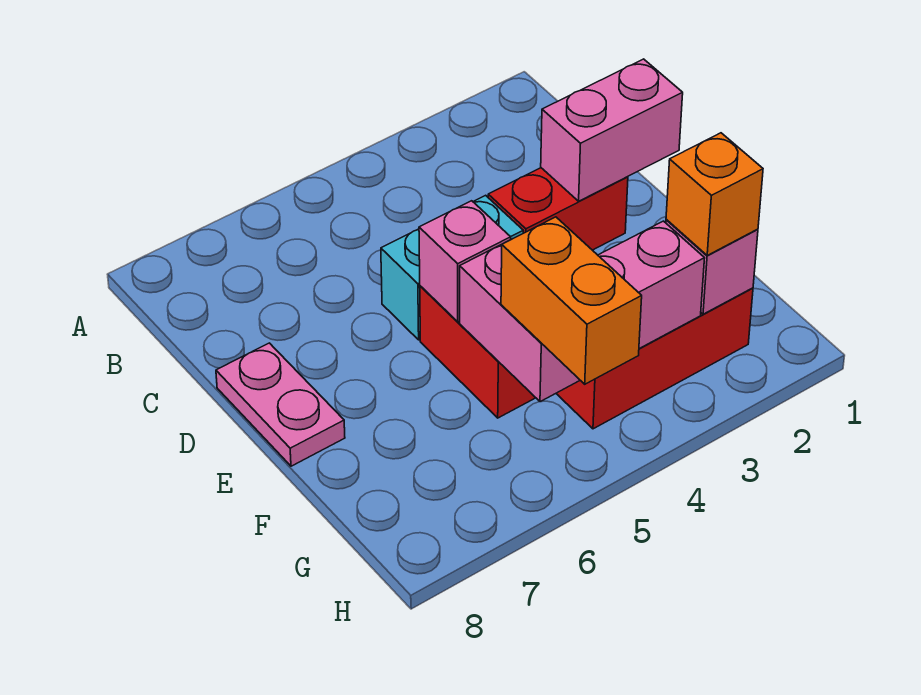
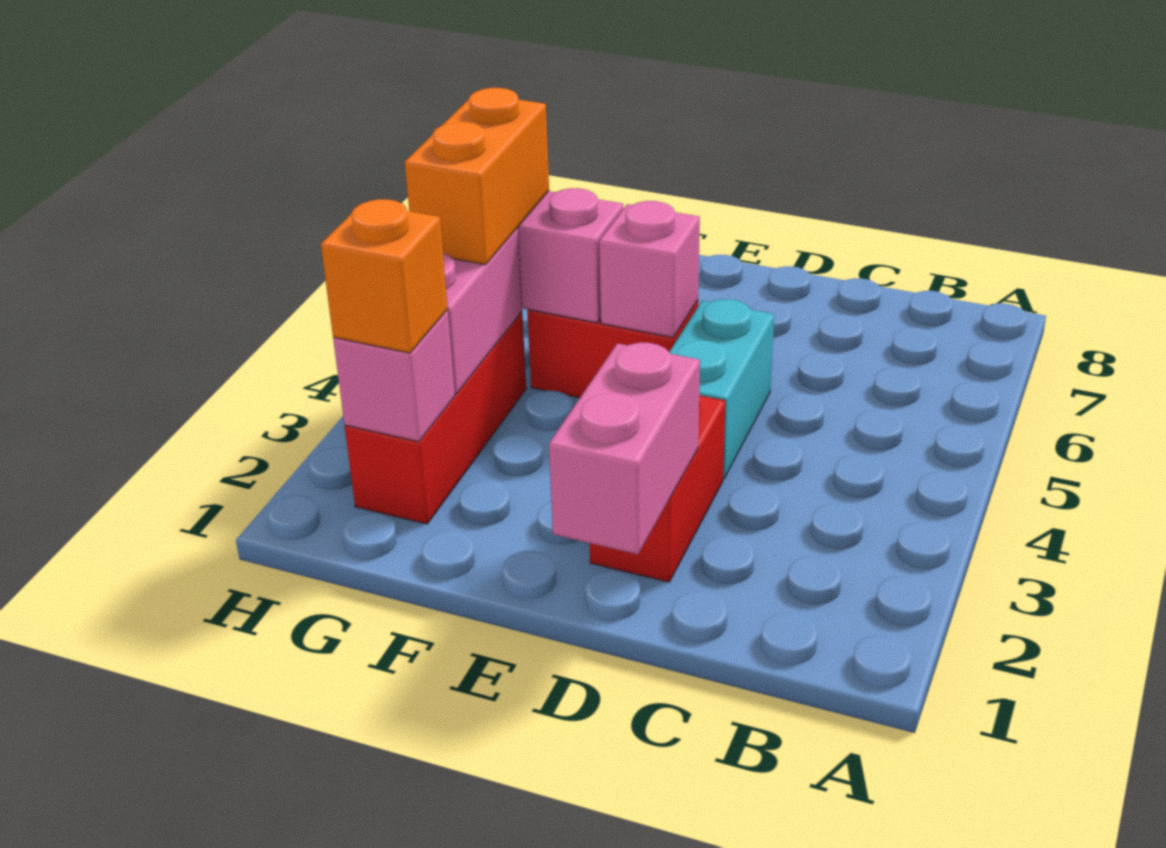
pink 1x2 plate [216,343,345,466] -> none
orange 1x2 brick [501,217,642,384] -> orange 1x2 brick turned to [405,88,549,265]

